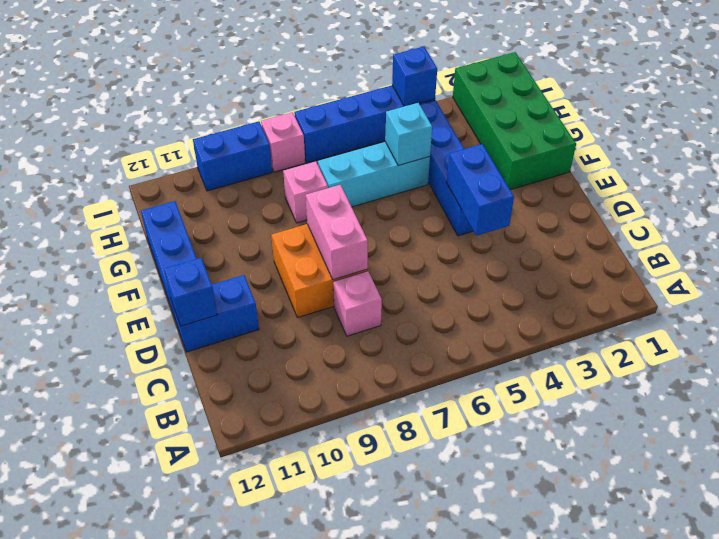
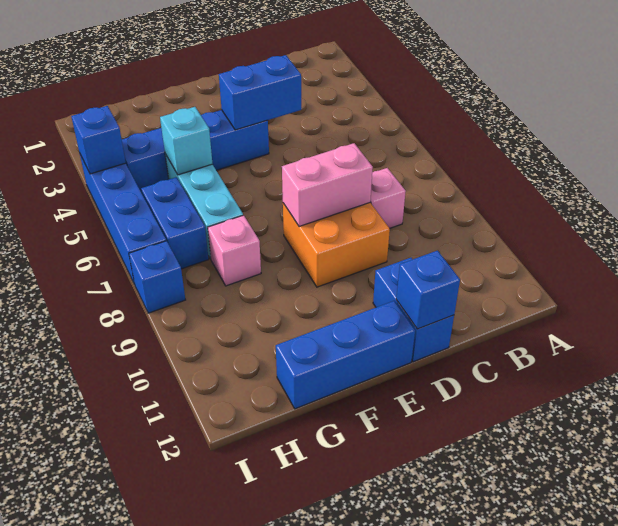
green 2x4 brick [453,52,576,190] -> none
pink 1x1 brick [261,112,305,172] -> blue 1x1 brick [129,241,185,313]
blue 1x2 brick [193,121,272,191] -> blue 1x2 brick moved to [141,177,209,269]

